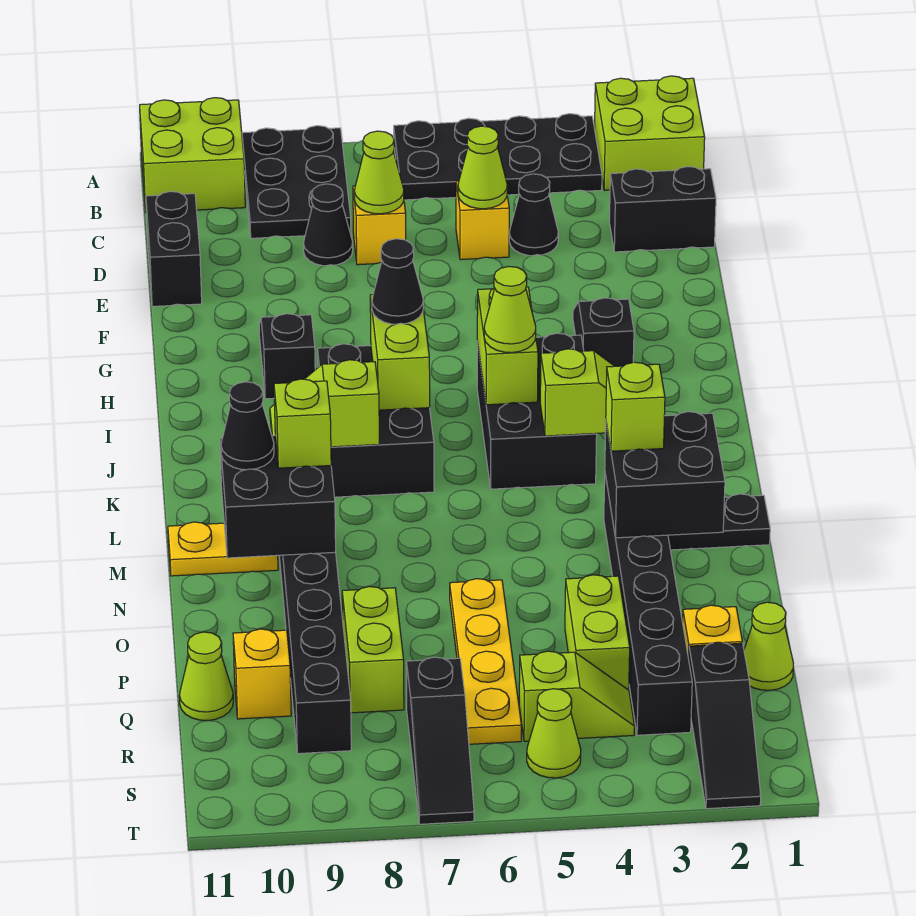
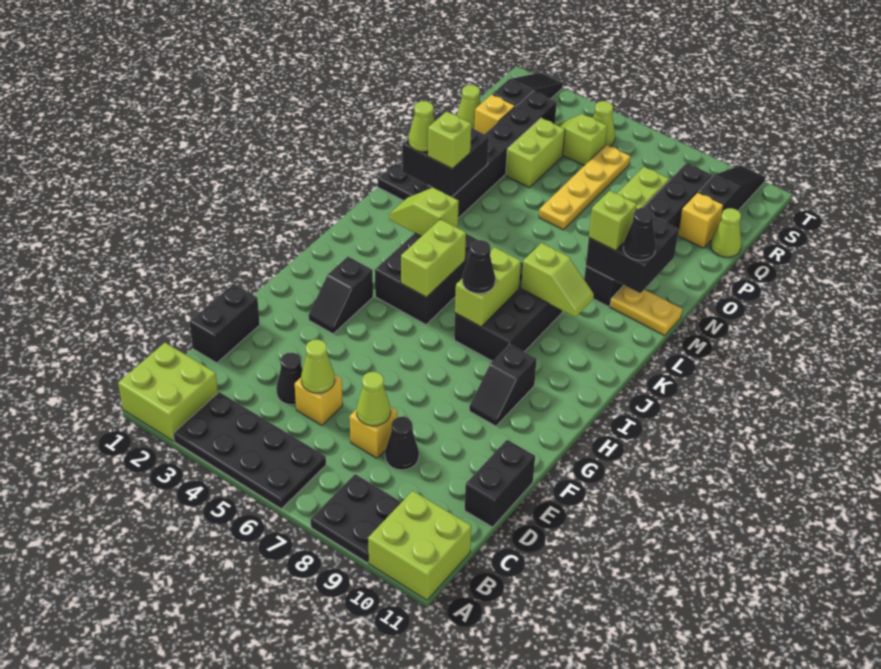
black 2x3 plate [242,126,351,238] -> black 2x2 plate [310,474,401,563]
black 1x2 brick [609,166,716,252] -> black 1x2 brick turned to [189,284,260,363]
lime 1x1 cone [484,266,536,353] -> lime 1x1 cone moved to [408,101,435,152]
black 1x3 slope [406,657,474,824] -> black 1x3 slope moved to [698,165,766,212]

